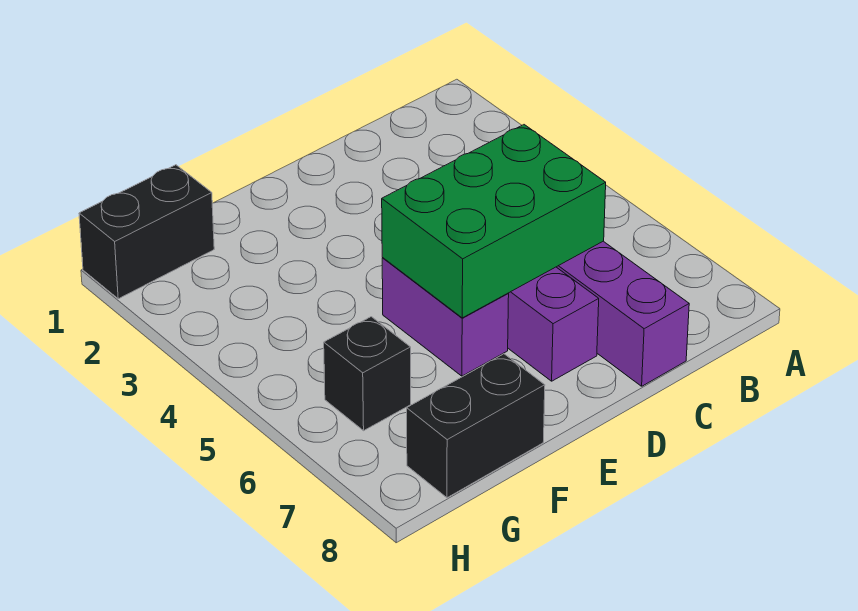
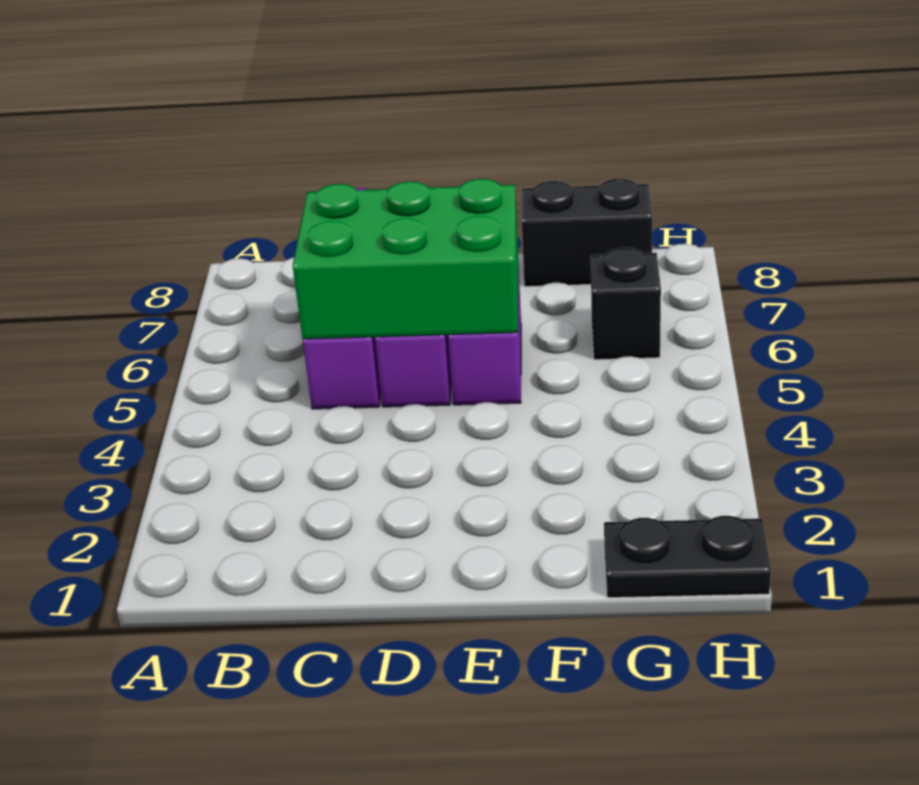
black 1x2 brick [79,165,214,299] -> black 1x2 plate [604,516,771,598]

